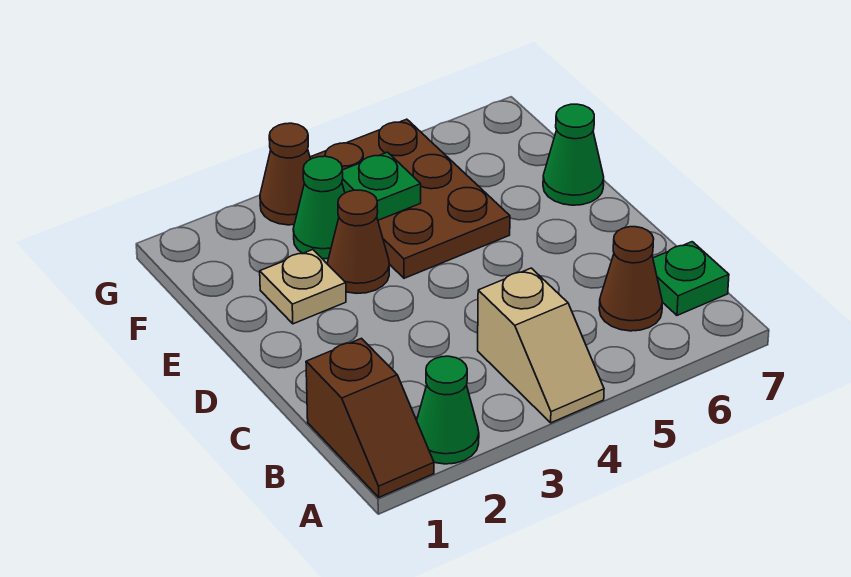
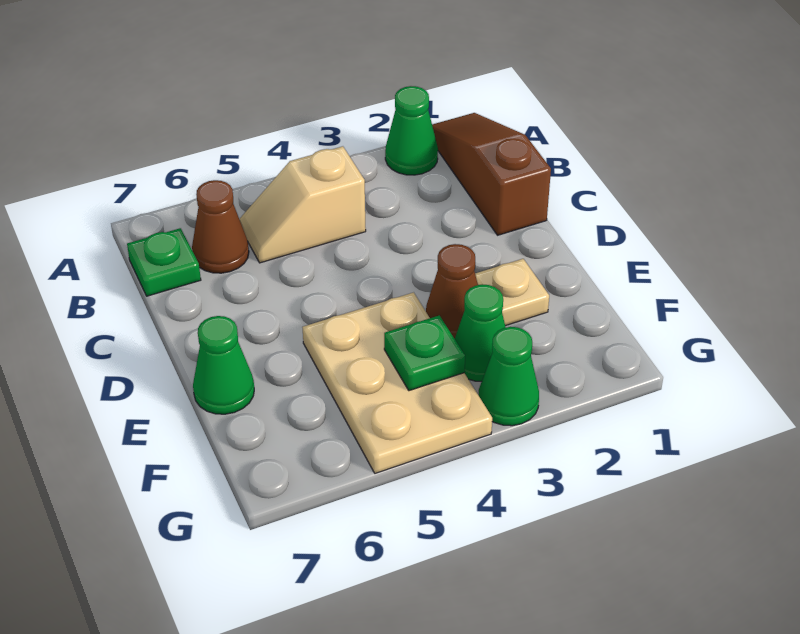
brown 1x2 slope [306,338,434,497] -> brown 1x3 slope [432,113,551,235]
tan 1x2 slope [478,268,604,423] -> tan 1x2 slope turned to [240,146,366,263]
brown 2x3 plate [310,119,510,278] -> tan 2x3 plate [302,292,492,473]
brown 1x1 cone [260,123,310,225] -> green 1x1 cone [479,327,539,426]

